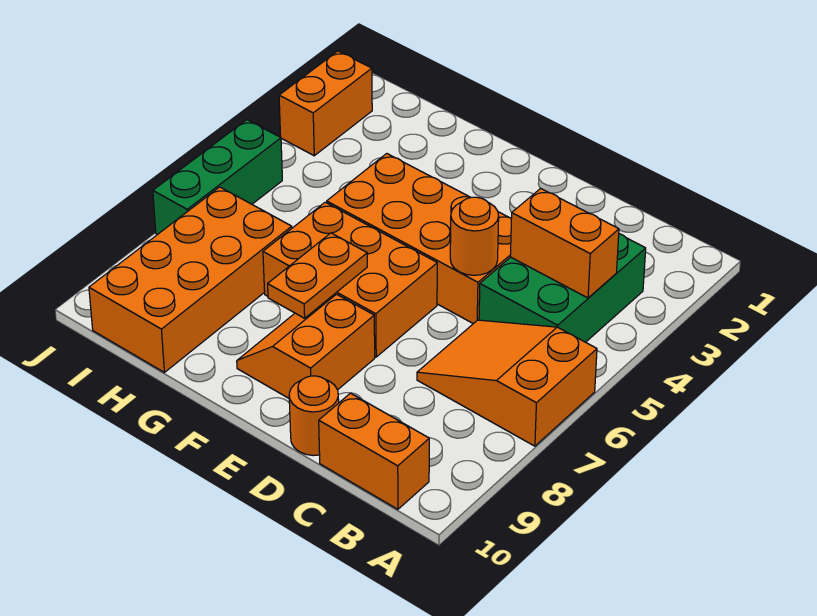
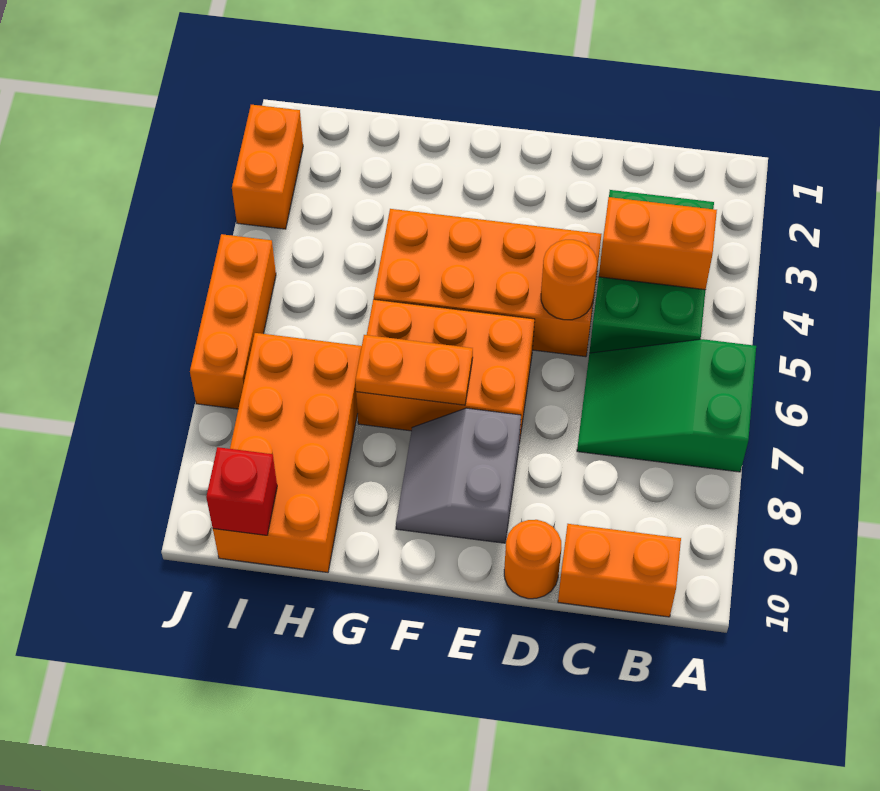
orange 2x3 slope [417,320,597,446] -> green 2x3 slope [577,339,756,472]
orange 2x2 slope [237,294,375,398] -> grey 2x2 slope [396,408,521,543]
orange 1x2 plate [268,233,367,318] -> orange 1x2 plate turned to [355,335,473,405]
none -> red 1x1 brick [206,447,277,535]
green 1x3 brick [153,120,282,235] -> orange 1x3 brick [190,234,276,409]

